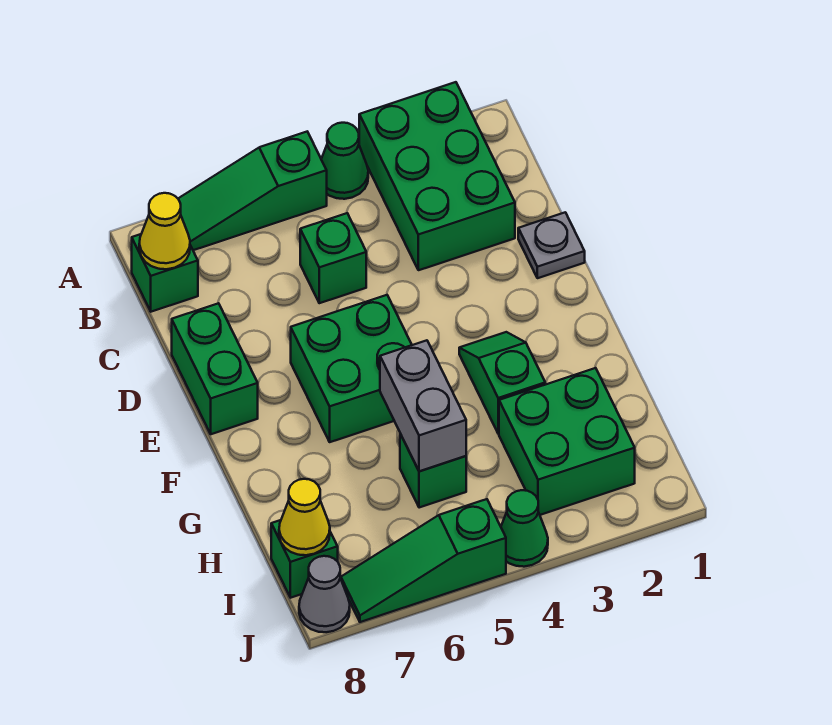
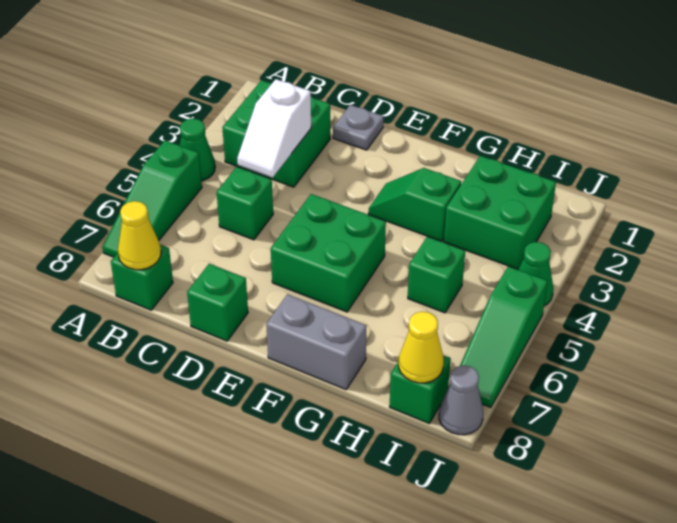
green 2x3 brick [359,82,515,270] -> green 2x2 brick [222,80,330,187]
none -> white 1x2 slope [237,79,311,178]
green 1x2 brick [172,303,258,434] -> green 1x1 brick [187,264,248,341]
grey 1x2 brick [380,340,466,471] -> grey 1x2 brick moved to [266,294,367,390]

